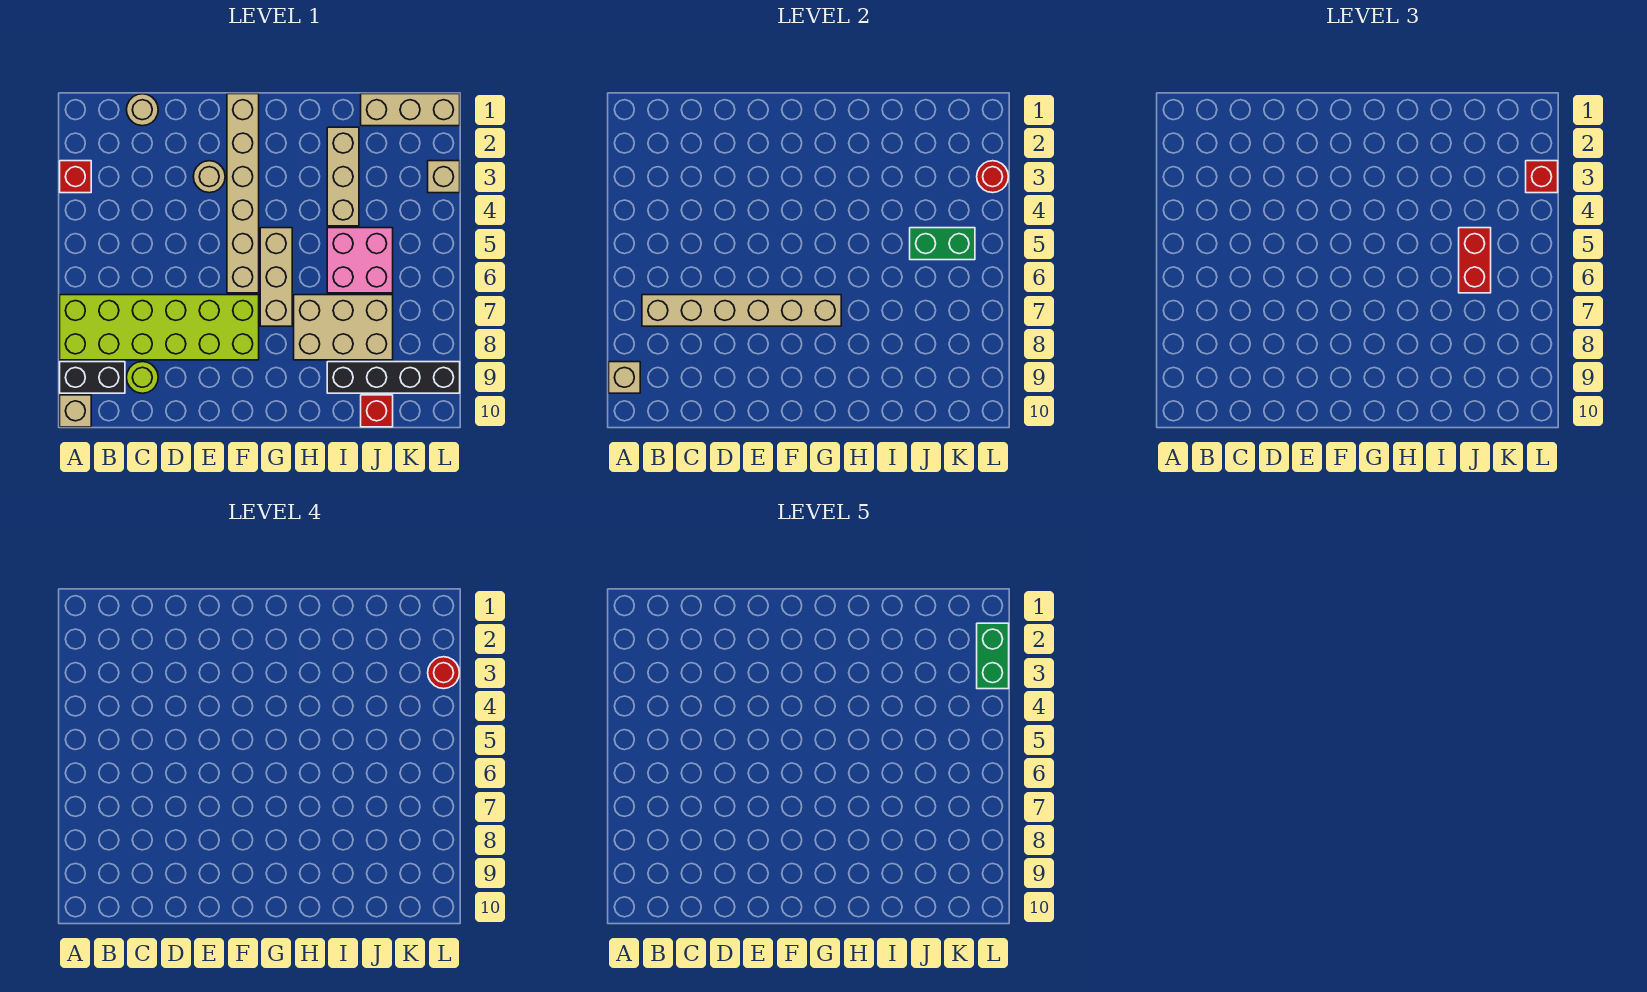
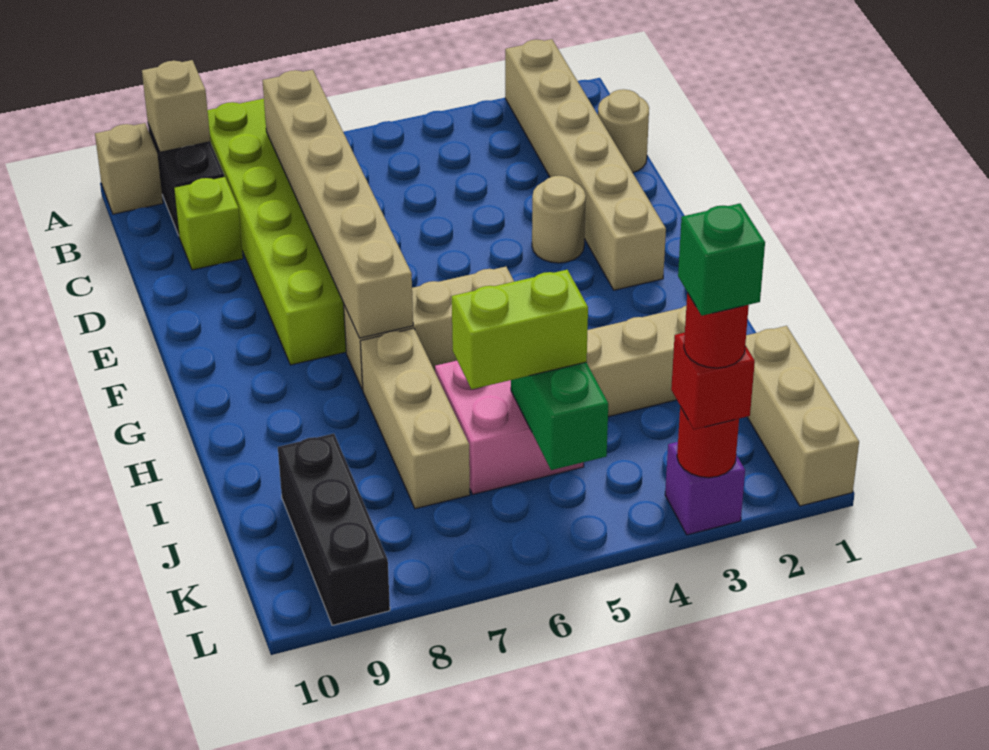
red 1x1 brick [60,161,91,193] -> none
lime 1x1 round brick [127,362,158,393] -> lime 1x1 brick [174,177,243,270]
tan 1x6 brick [227,94,259,293] -> tan 1x6 brick turned to [505,39,666,290]
tan 2x3 brick [294,295,393,360] -> tan 1x3 brick [360,328,470,509]
black 1x4 brick [327,362,460,393] -> black 1x3 brick [278,434,390,625]
red 1x2 brick [1459,228,1491,293] -> lime 1x2 brick [452,270,588,389]
red 1x1 brick [361,395,393,427] -> none
green 1x2 brick [977,623,1009,689] -> green 1x1 brick [678,204,765,316]
tan 1x1 brick [428,161,460,193] -> purple 1x1 brick [665,442,745,535]

